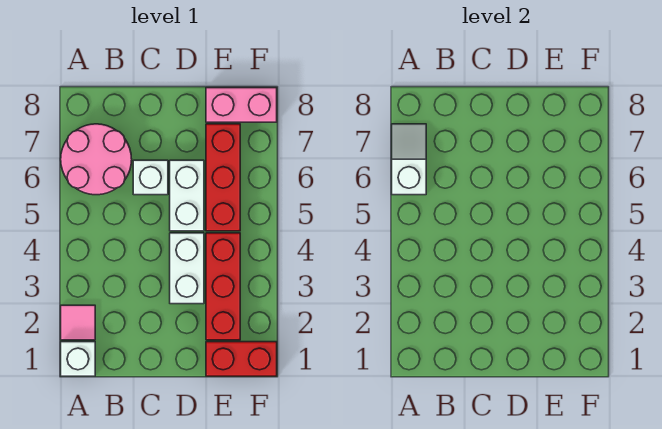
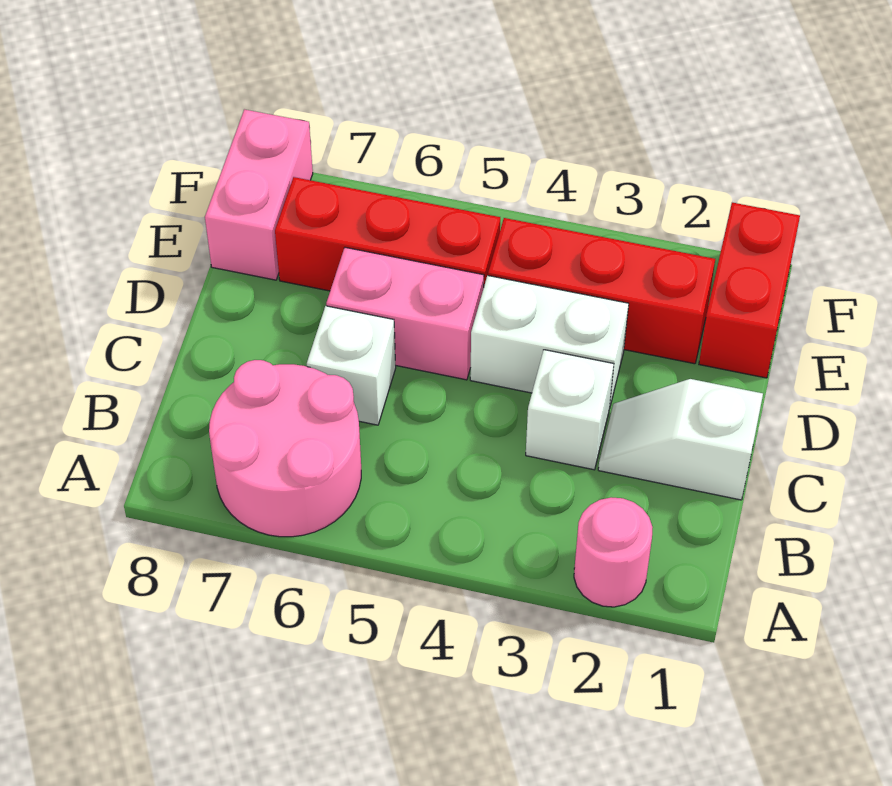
white 1x1 brick [61,342,95,376] -> white 1x1 brick moved to [526,350,614,470]
pink 1x1 tile [61,305,95,340] -> pink 1x1 round brick [574,497,653,607]
white 1x2 slope [392,124,426,195] -> white 1x2 slope moved to [598,379,763,500]
white 1x2 brick [170,160,204,231] -> pink 1x2 brick [326,247,484,380]

